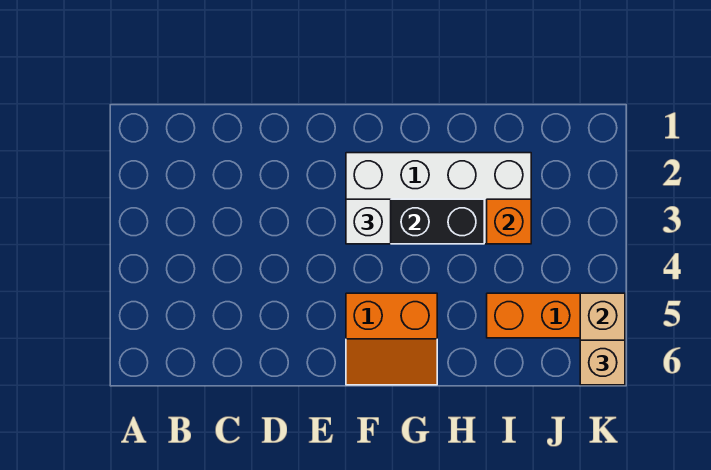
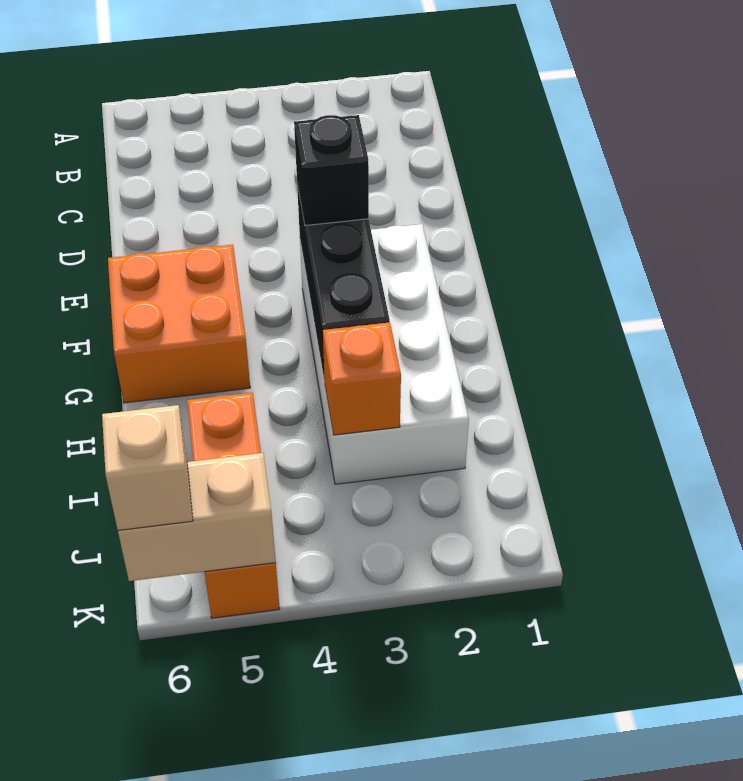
white 1x1 brick [346,199,391,244] -> black 1x1 brick [294,115,369,226]
orange 2x2 slope [346,293,437,385] -> orange 2x2 brick [108,245,250,403]

